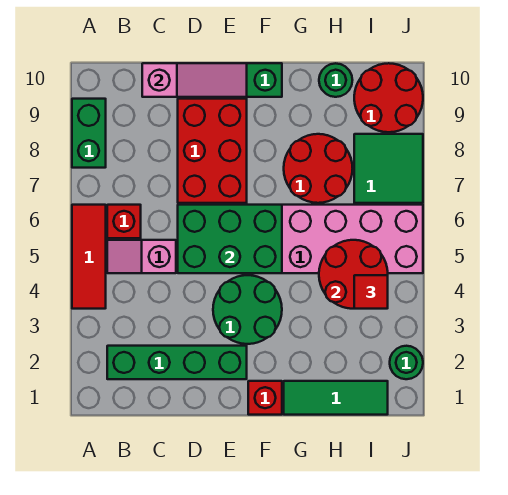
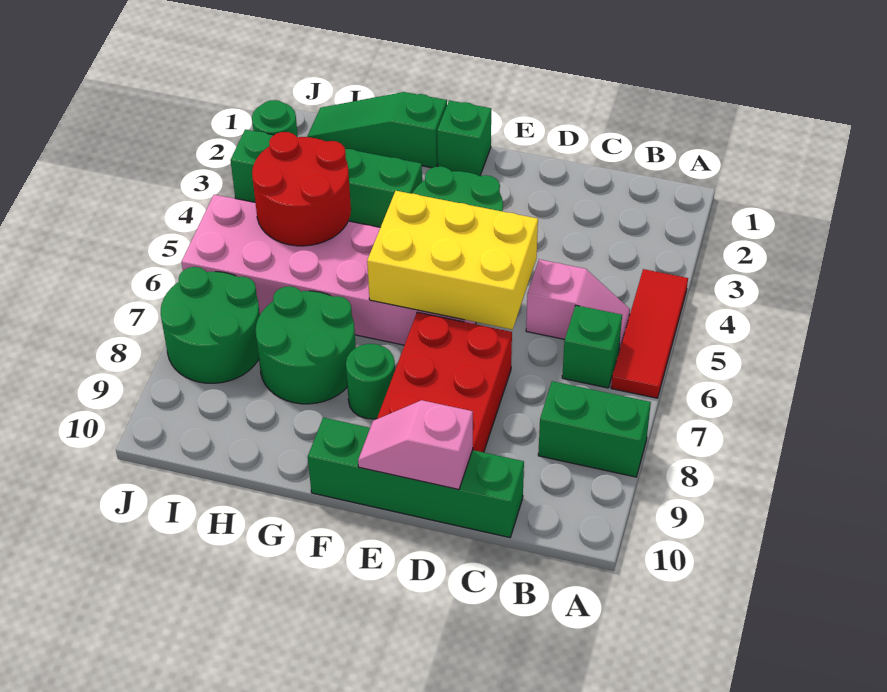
green 1x2 brick [72,99,106,168] -> green 1x2 brick turned to [538,381,651,477]
green 1x4 brick [107,346,247,379] -> green 1x4 brick moved to [230,129,422,227]
red 1x1 brick [107,205,141,238] -> green 1x1 brick [562,305,622,388]
pink 1x3 slope [142,63,247,97] -> pink 1x2 slope [358,400,473,490]
green 2x3 brick [178,205,282,273] -> yellow 2x3 brick [367,191,538,330]
red 1x1 brick [248,381,282,415] -> green 1x1 brick [437,100,491,176]
green 1x3 tile [284,381,388,415] -> green 1x3 slope [307,92,447,168]
red 2x2 round brick [284,134,353,203] -> green 2x2 round brick [256,286,356,404]
green 1x1 round brick [319,63,352,97] -> green 1x1 round brick moved to [346,344,395,419]
red 1x1 tile [354,275,388,309] -> none
green 2x2 tile [354,134,423,203] -> green 2x2 round brick [161,267,260,383]
red 2x2 round brick [354,63,423,132] -> none

